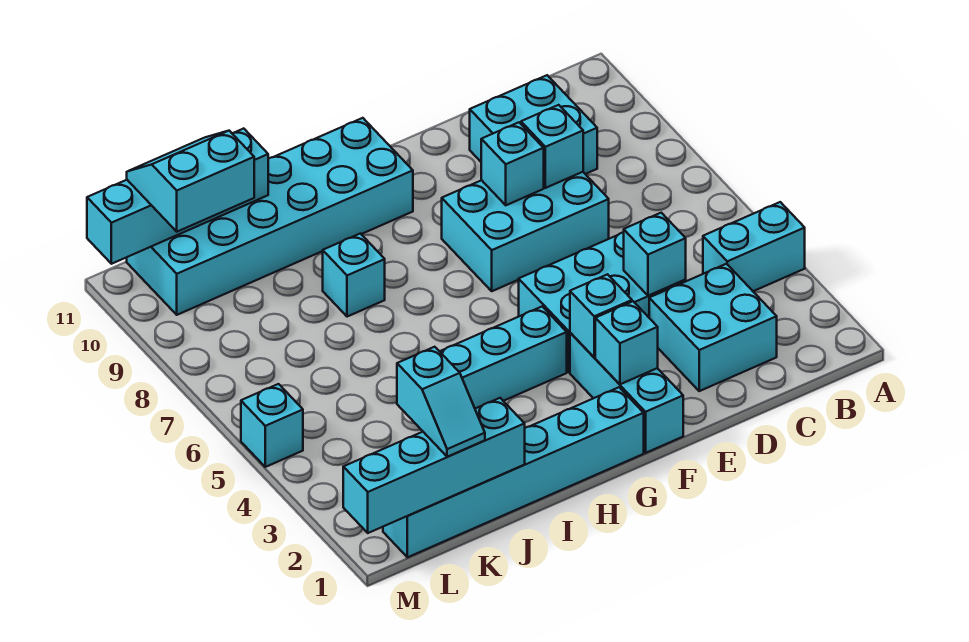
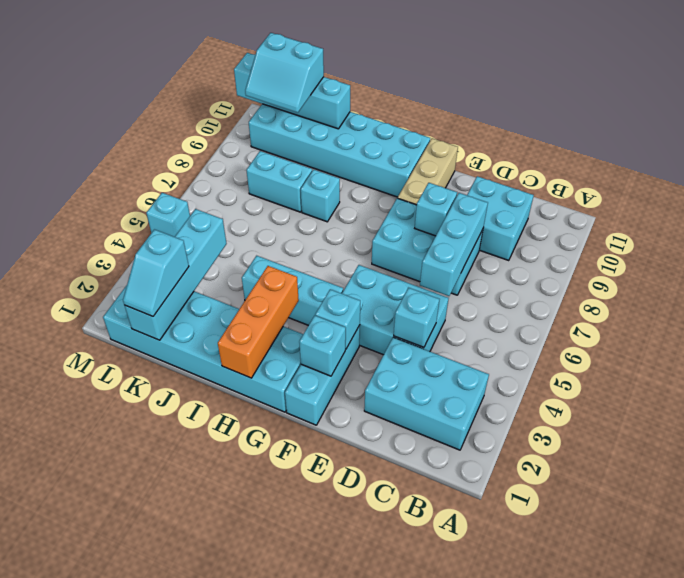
cyan 1x2 brick [703,202,805,291] -> cyan 1x2 brick moved to [247,151,312,212]
cyan 2x2 brick [649,264,777,391] -> cyan 2x3 brick [364,338,489,450]
cyan 1x1 brick [521,105,583,188] -> cyan 1x3 brick [420,193,488,296]
none -> tan 1x3 brick [398,138,458,205]
cyan 1x6 brick [383,387,644,557] -> cyan 2x6 brick [103,285,303,412]
none -> orange 1x3 brick [218,266,299,378]
cyan 1x4 brick [343,398,525,533] -> cyan 1x4 brick turned to [125,209,227,340]
cyan 2x2 slope [127,131,254,232] -> cyan 2x2 slope turned to [245,33,324,113]

